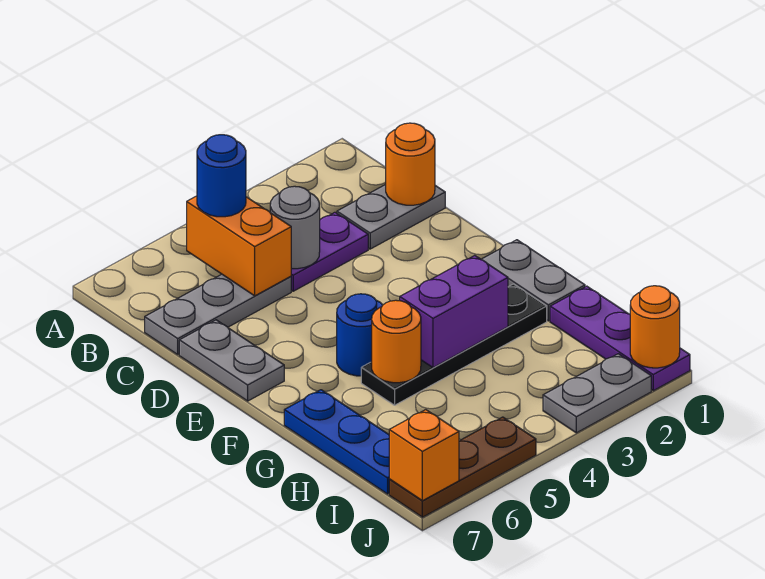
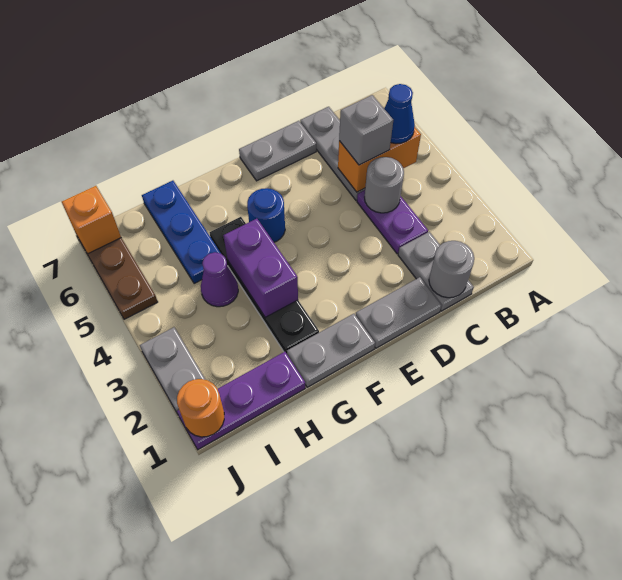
blue 1x1 round brick [197,135,246,217] -> blue 1x1 cone [384,84,415,144]
orange 1x1 round brick [386,123,435,205] -> grey 1x1 round brick [429,241,474,298]
none -> grey 1x1 brick [339,95,393,165]
none -> grey 1x2 plate [356,277,442,348]
orange 1x1 round brick [372,300,421,383] -> none
blue 1x3 plate [284,390,389,494] -> blue 1x3 plate turned to [142,181,221,284]
none -> purple 1x1 cone [201,252,238,307]

